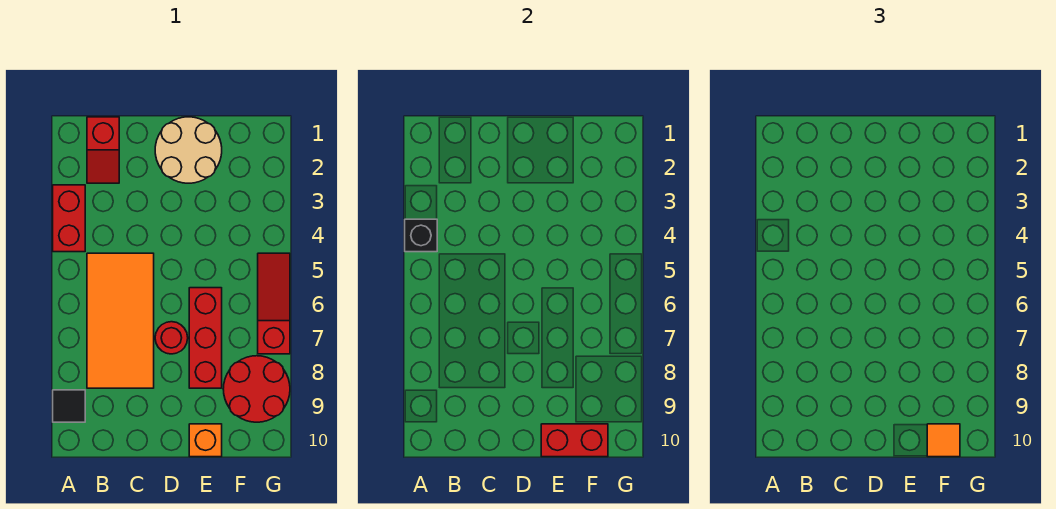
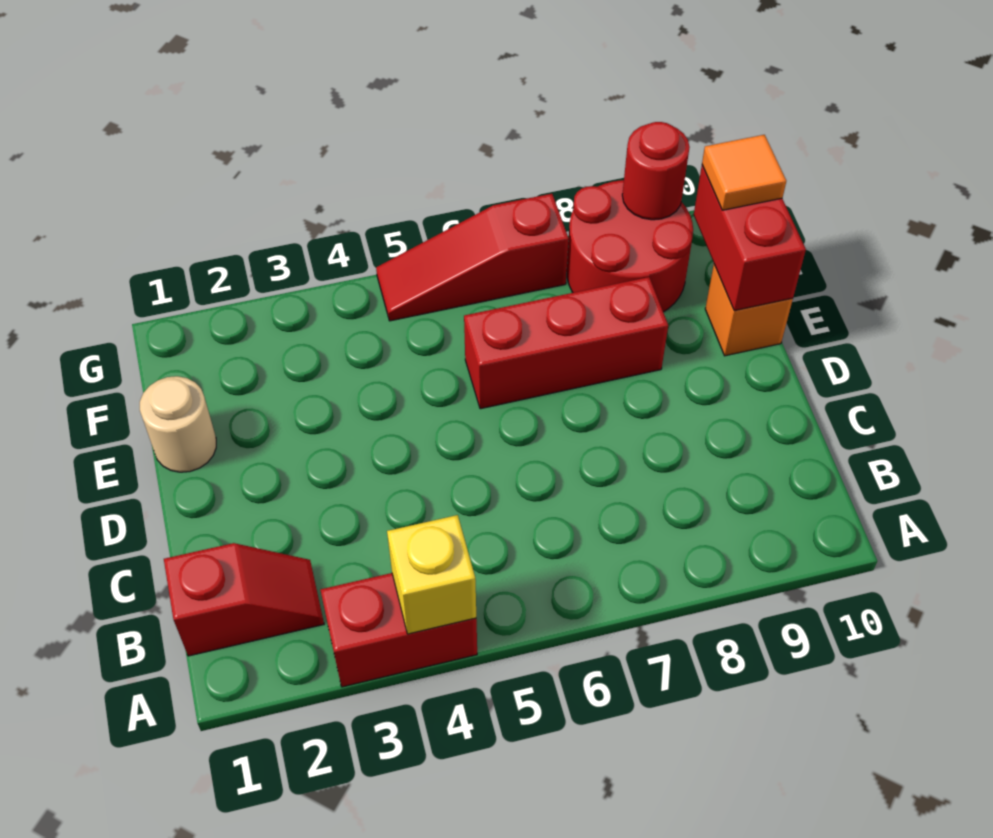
black 1x1 brick [405,219,437,252] -> yellow 1x1 brick [387,515,476,634]
black 1x1 tile [53,390,85,422] -> none
orange 2x4 tile [87,253,154,388] -> none
tan 2x2 round brick [155,117,222,183] -> tan 1x1 round brick [140,376,216,472]
red 1x1 round brick [155,322,188,354] -> red 1x1 round brick moved to [622,122,690,220]

